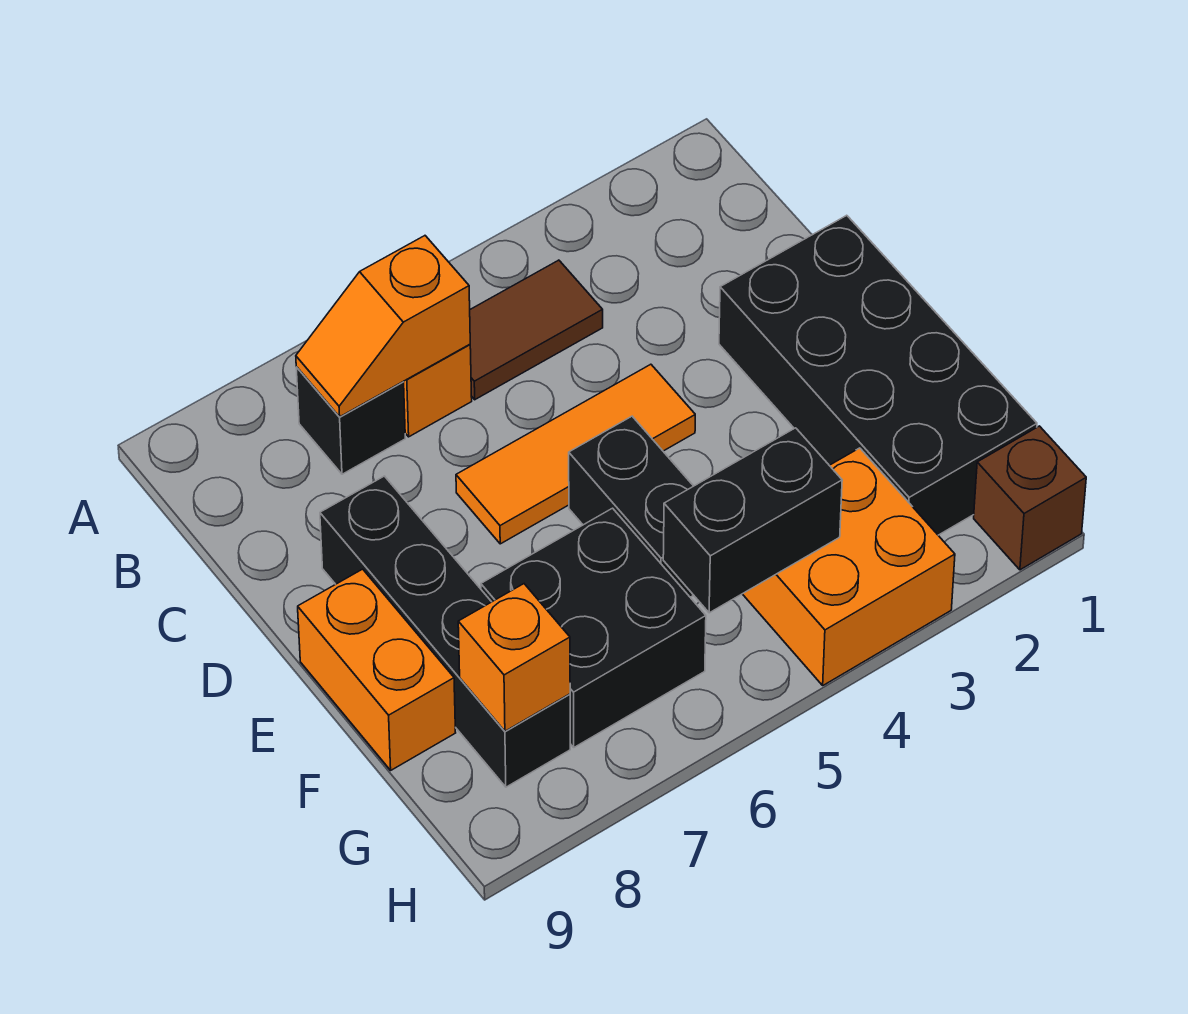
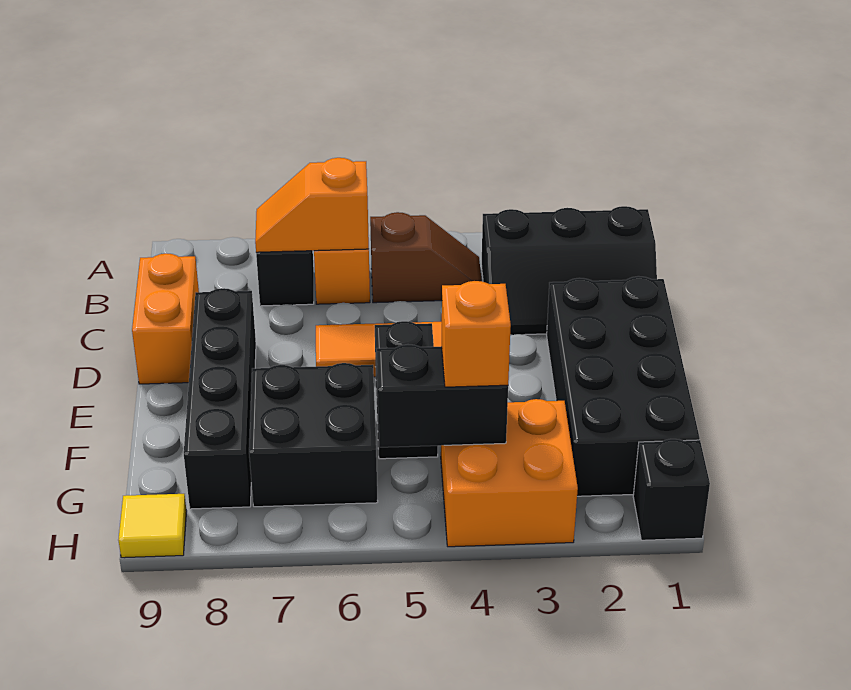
none -> black 2x3 slope [481,206,657,335]
brown 1x2 tile [470,260,603,400] -> brown 1x2 slope [370,212,482,303]
orange 1x2 brick [298,569,456,770] -> orange 1x2 brick moved to [132,253,199,384]
orange 1x1 brick [458,584,570,731] -> orange 1x1 brick moved to [442,281,511,387]
brown 1x1 brick [974,426,1086,570] -> black 1x1 brick [633,439,710,540]
none -> yellow 1x1 tile [118,494,187,558]

